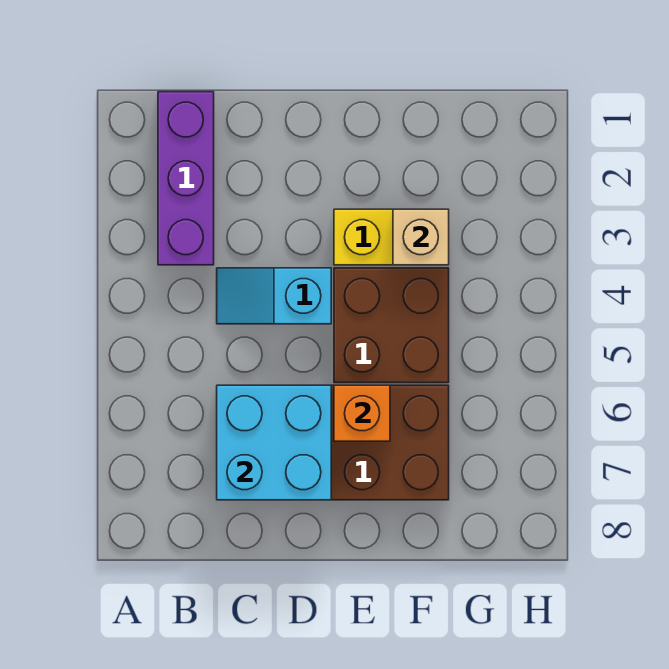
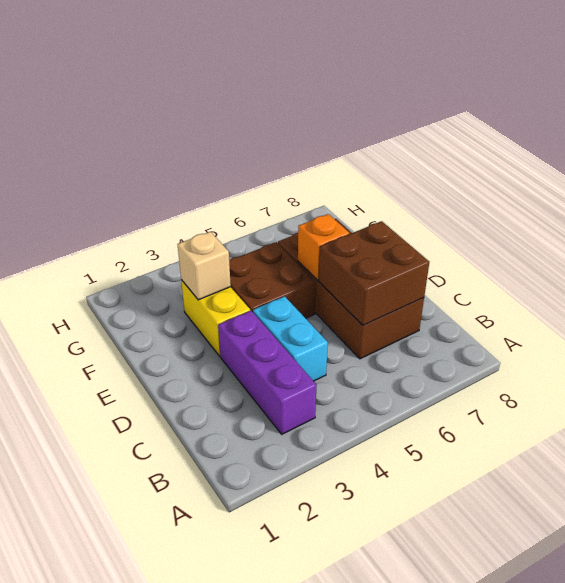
purple 1x3 brick [158,92,214,265] -> purple 1x3 brick turned to [218,311,317,434]
cyan 1x2 slope [217,268,331,324] -> cyan 1x2 brick [253,296,328,381]
cyan 2x2 brick [217,385,331,500] -> brown 2x2 brick [319,221,429,325]

